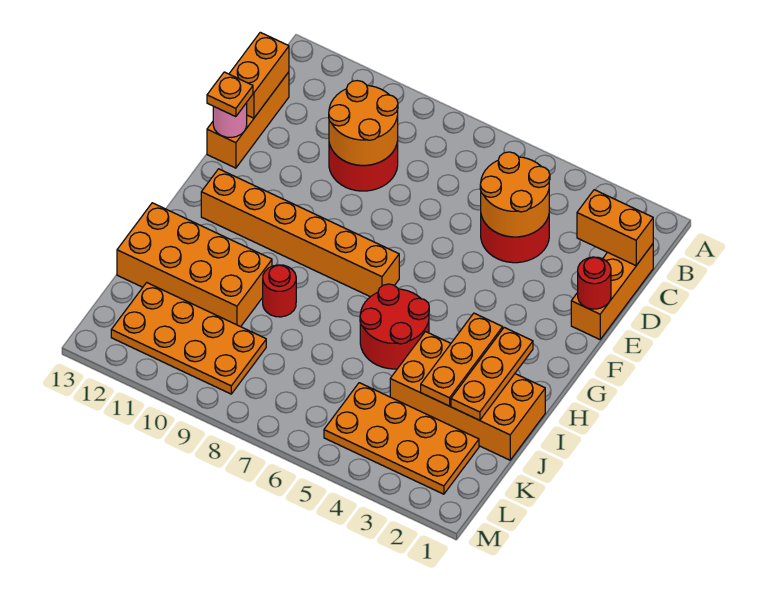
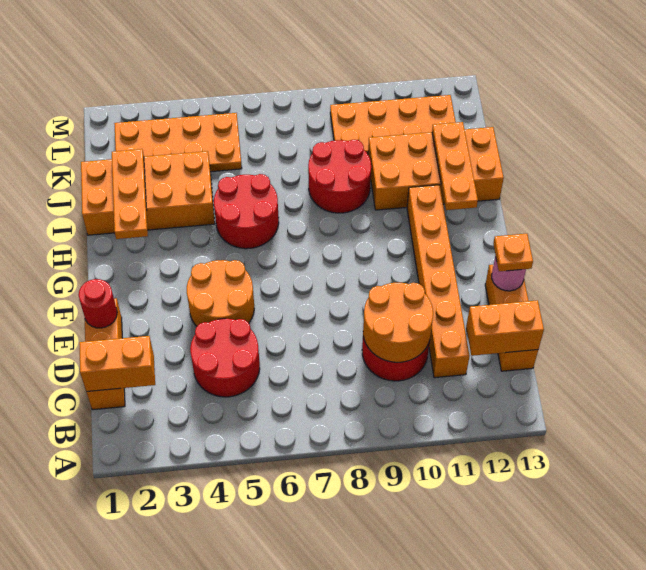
orange 2x2 round brick [480,152,550,237] -> orange 2x2 round brick moved to [187,260,254,327]
orange 1x2 brick [229,32,289,118] -> orange 1x2 brick turned to [466,300,544,356]
orange 1x6 brick [201,169,399,297] -> orange 1x6 brick turned to [407,185,470,378]
orange 1x3 plate [421,313,503,406] -> orange 1x3 plate moved to [432,122,478,210]
red 1x1 round brick [263,265,296,317] -> red 2x2 round brick [308,140,371,213]

